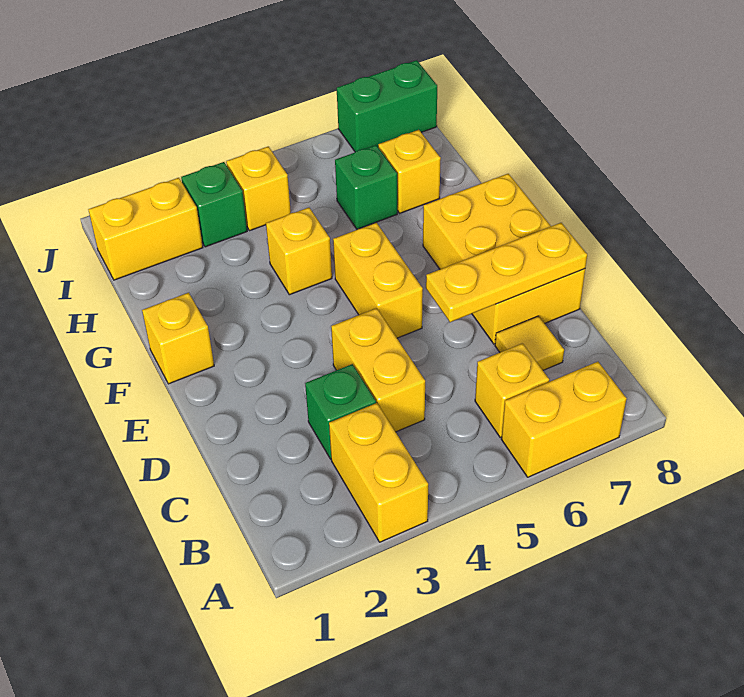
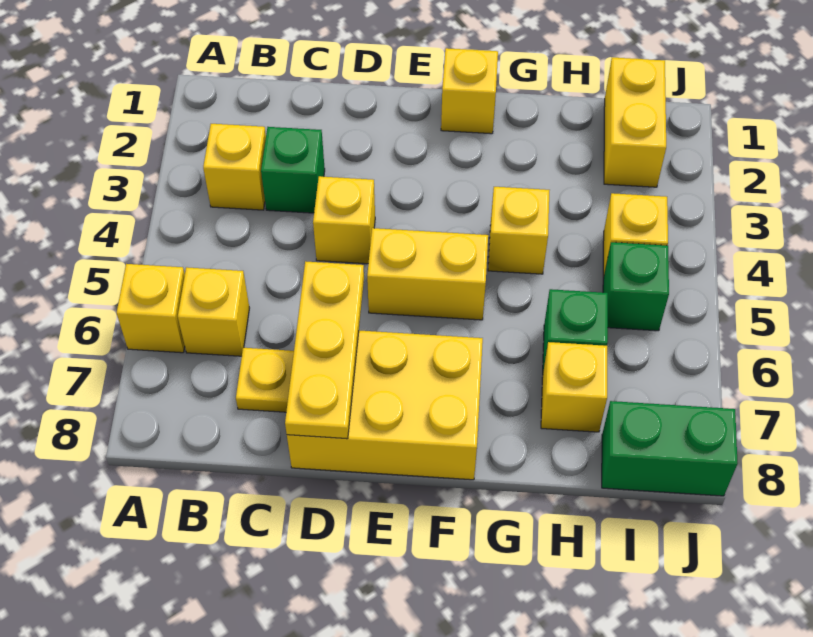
yellow 1x2 brick [329,403,428,542] -> yellow 1x1 brick [203,124,266,210]
yellow 1x2 brick [501,362,627,477] -> yellow 1x1 brick [117,264,185,353]
yellow 1x2 brick [331,308,425,432] -> yellow 1x1 brick [313,176,375,264]
yellow 1x1 tile [495,316,564,370] -> yellow 1x1 plate [236,348,294,412]
green 1x1 brick [181,162,247,247] -> green 1x1 brick moved to [603,242,669,331]
green 1x2 brick [337,60,437,152] -> green 1x2 brick turned to [602,401,738,496]

